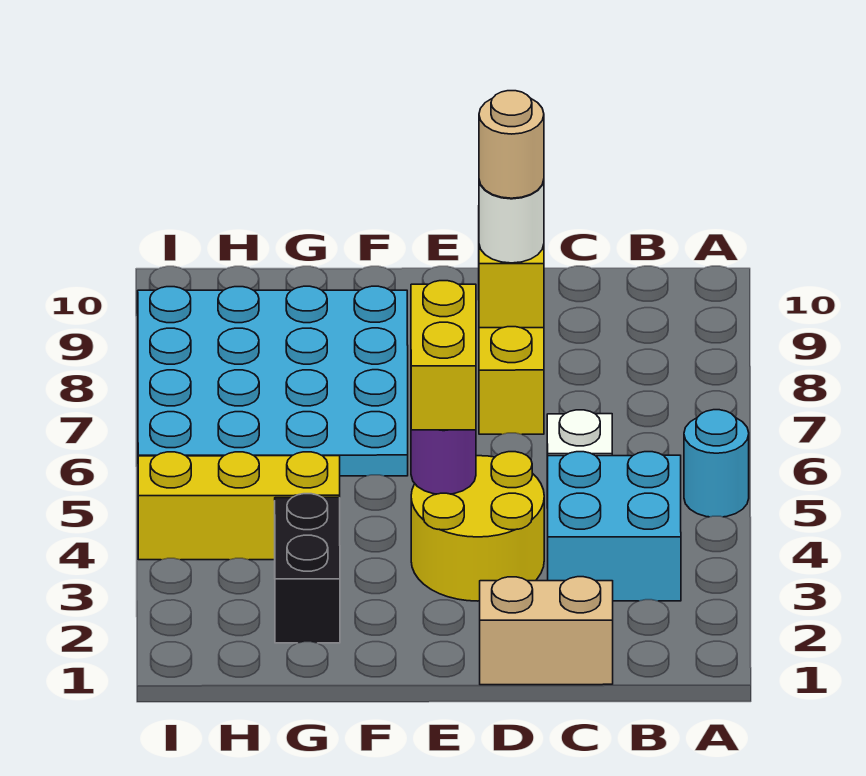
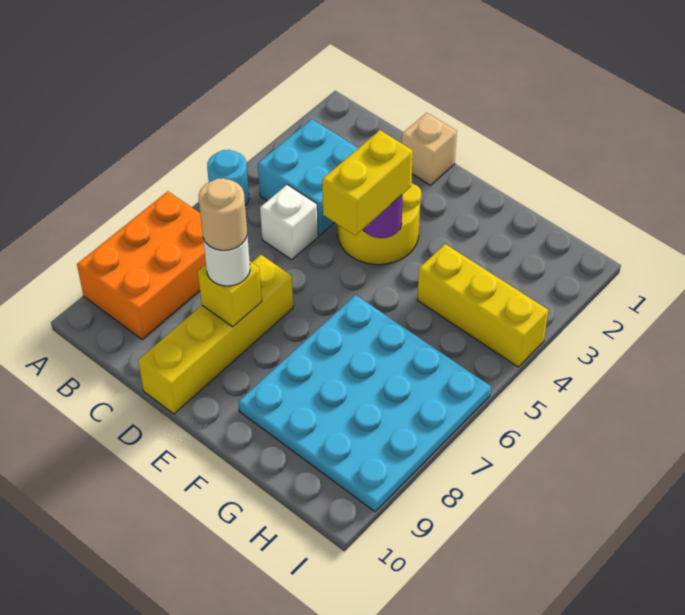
none -> orange 2x3 brick [77,191,206,339]
tan 1x2 brick [480,577,613,685] -> tan 1x1 brick [402,113,457,185]
black 1x2 brick [275,494,340,643] -> none

